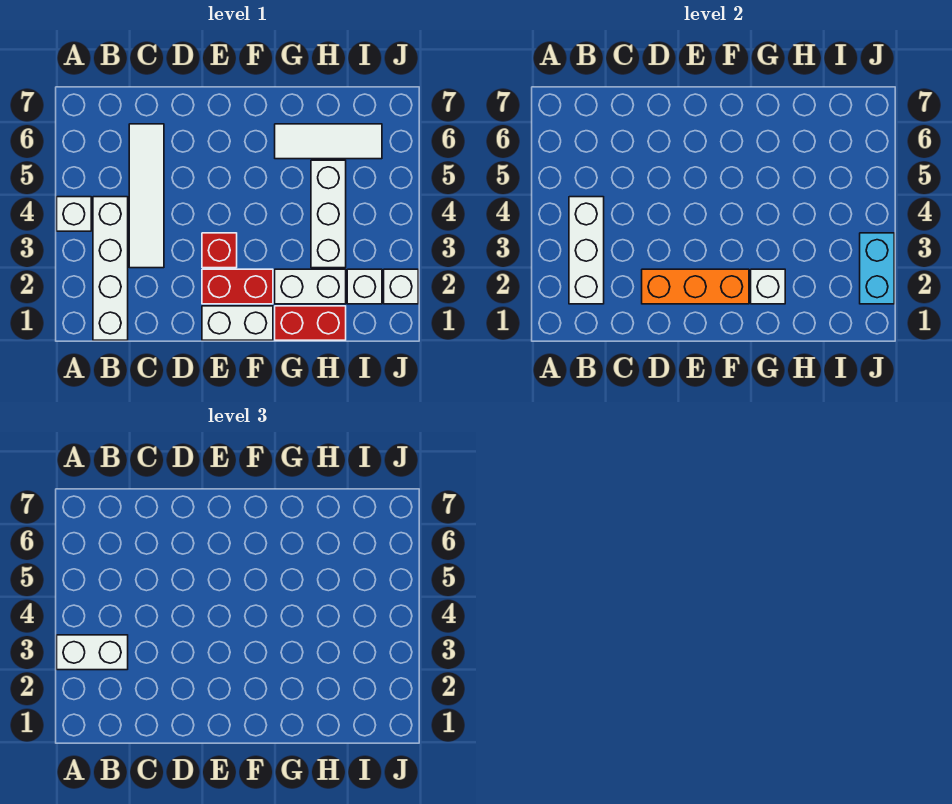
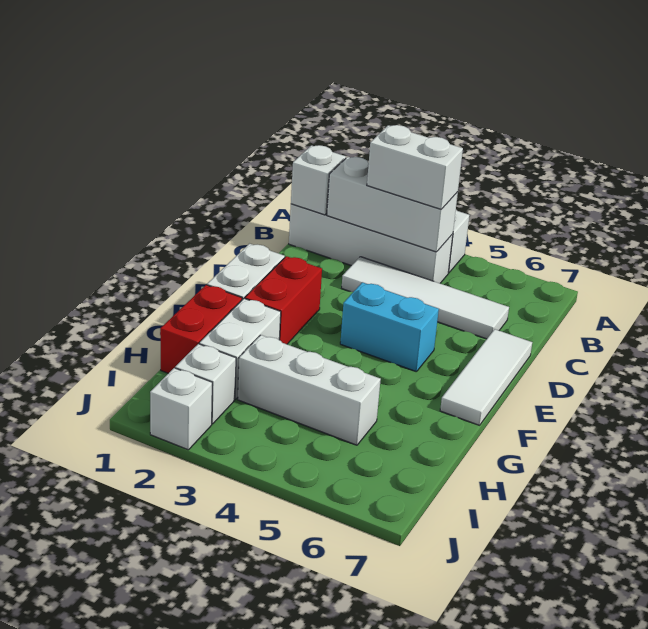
white 1x2 brick [57,635,128,670] -> white 1x2 brick turned to [367,125,463,209]
orange 1x3 brick [642,269,749,304] -> none
red 1x1 brick [202,233,237,268] -> none
white 1x1 brick [751,269,785,304] -> white 1x1 brick moved to [291,145,346,215]
white 1x3 tile [275,124,382,159] -> white 1x3 tile moved to [440,329,532,425]
cyan 1x2 brick [860,233,894,304] -> cyan 1x2 brick moved to [340,282,439,372]

